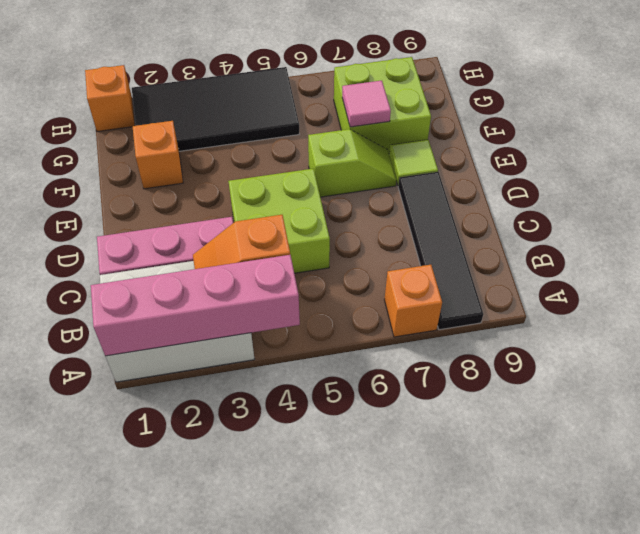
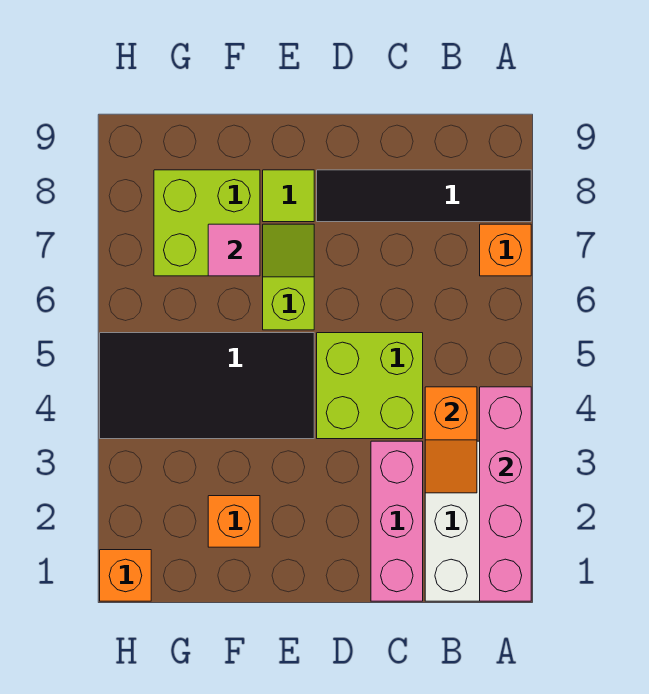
black 2x4 tile [132,67,299,151] -> black 2x4 tile turned to [100,333,314,439]

